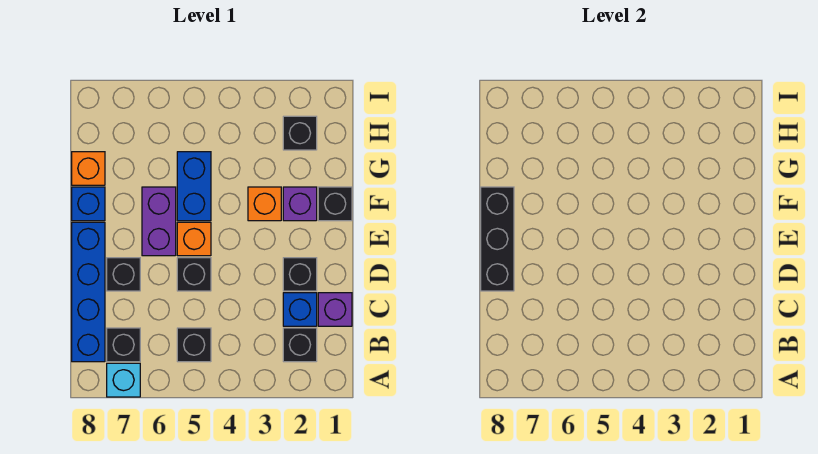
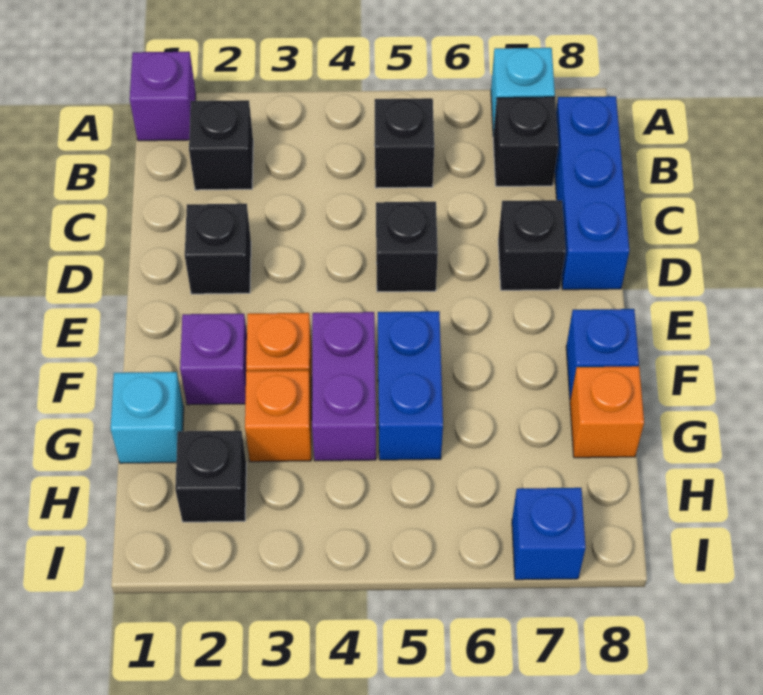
blue 1x4 brick [72,222,105,362] -> blue 1x3 brick [555,96,629,290]
purple 1x1 brick [318,293,352,326] -> purple 1x1 brick moved to [130,52,196,141]
blue 1x1 brick [283,293,317,326] -> blue 1x1 brick moved to [512,488,586,580]
black 1x3 brick [481,187,514,291] -> none
orange 1x1 brick [177,222,211,256] -> orange 1x1 brick moved to [245,370,312,462]
purple 1x2 brick [142,187,176,256] -> purple 1x2 brick moved to [312,312,376,461]
black 1x1 brick [318,187,352,221] -> none
none -> cyan 1x1 brick [111,372,184,463]

